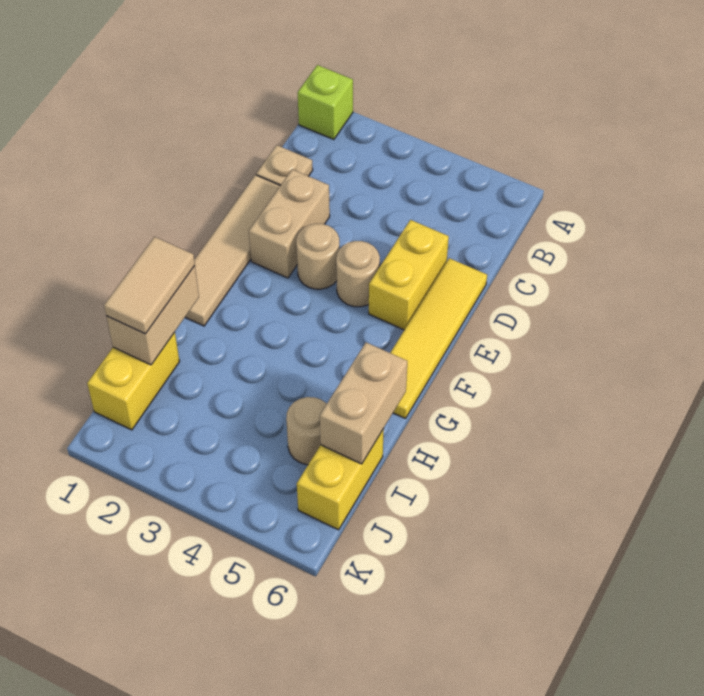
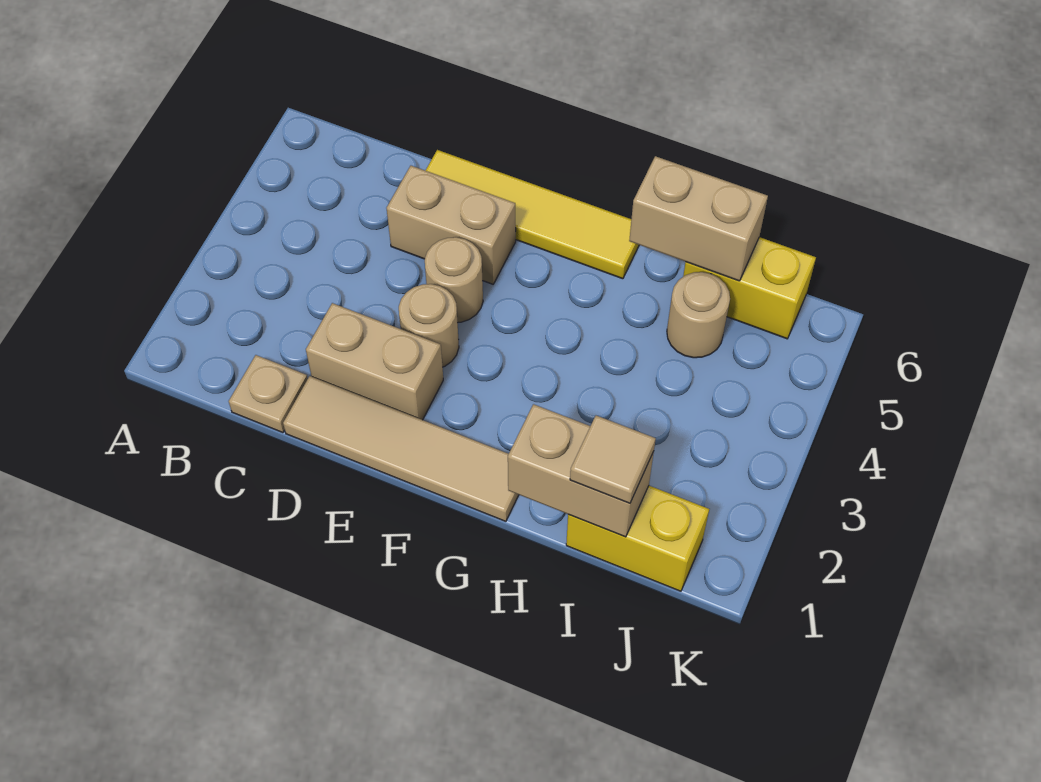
lime 1x1 brick [298,65,353,140] -> none
yellow 1x2 brick [369,220,449,330] -> tan 1x2 brick [387,166,516,284]
tan 1x2 tile [104,237,195,334] -> tan 1x1 tile [570,416,656,503]

